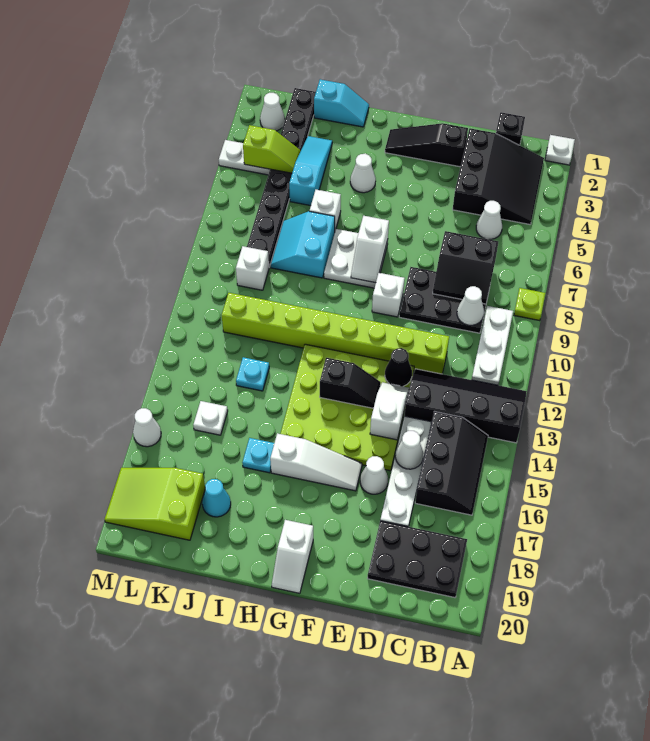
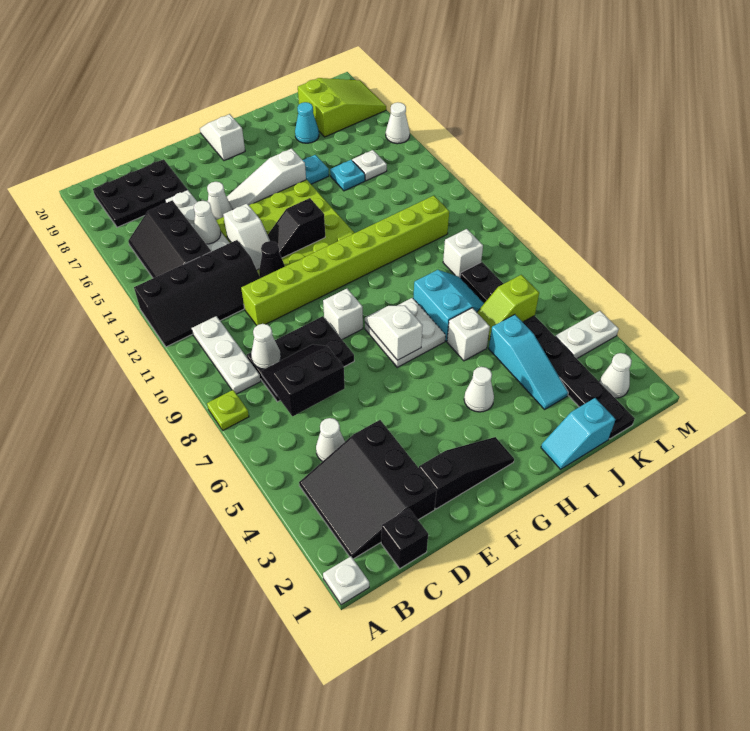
cyan 1x1 plate [236,357,269,391] -> cyan 1x1 plate moved to [330,160,365,191]
lime 1x2 slope [243,125,301,173] -> lime 1x2 slope moved to [477,275,539,340]

